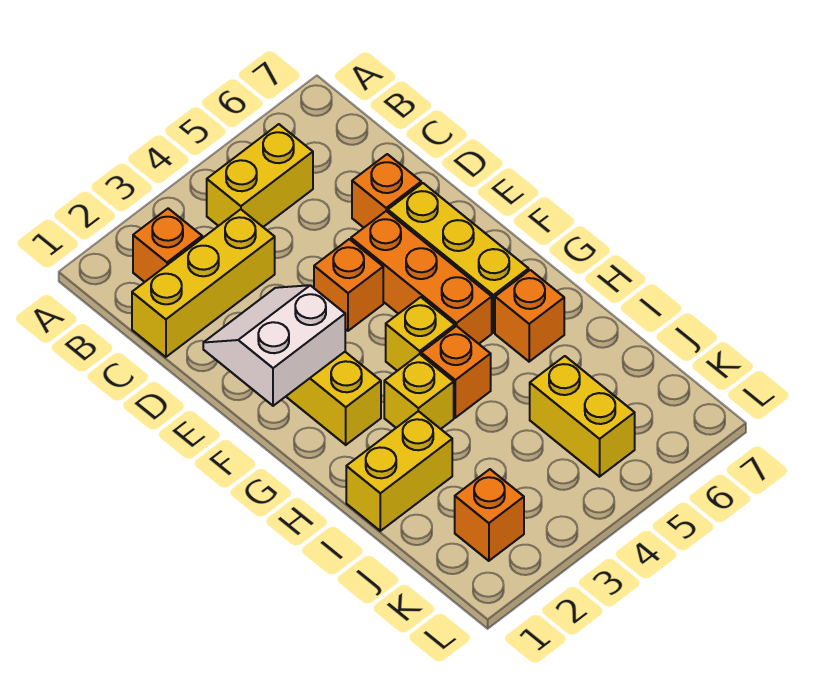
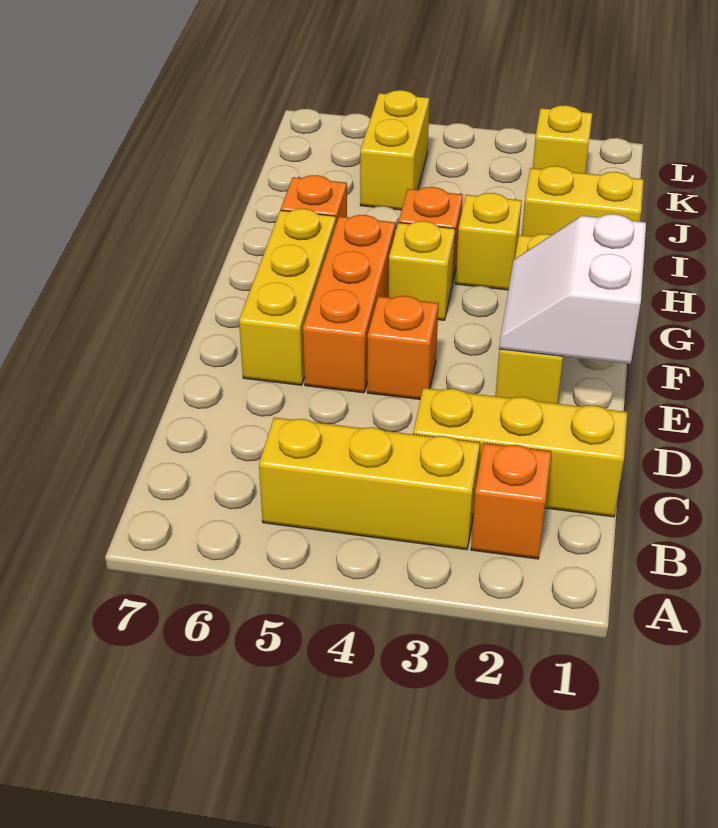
yellow 1x2 brick [207,124,313,227] -> yellow 1x3 brick [259,417,480,550]
orange 1x1 brick [352,154,421,228] -> none
white 2x2 slope [203,285,345,406] -> white 2x2 slope turned to [499,214,646,364]
orange 1x1 brick [455,469,524,561] -> yellow 1x1 brick [533,105,592,173]

